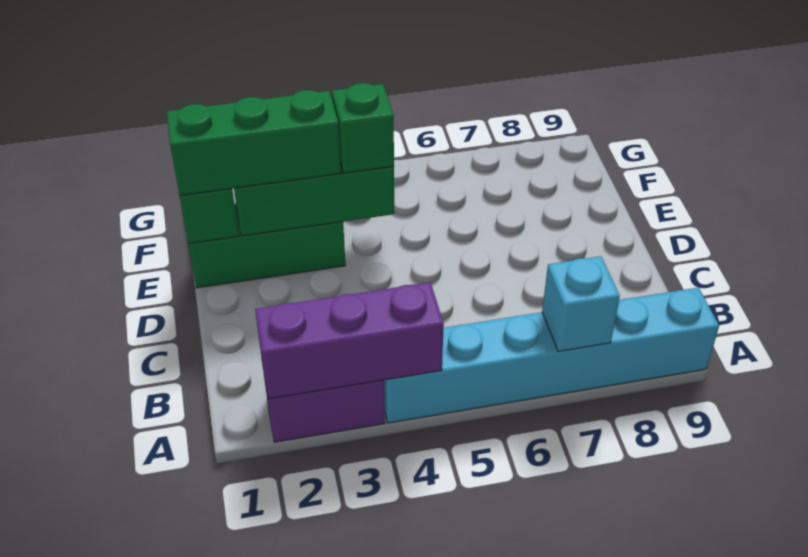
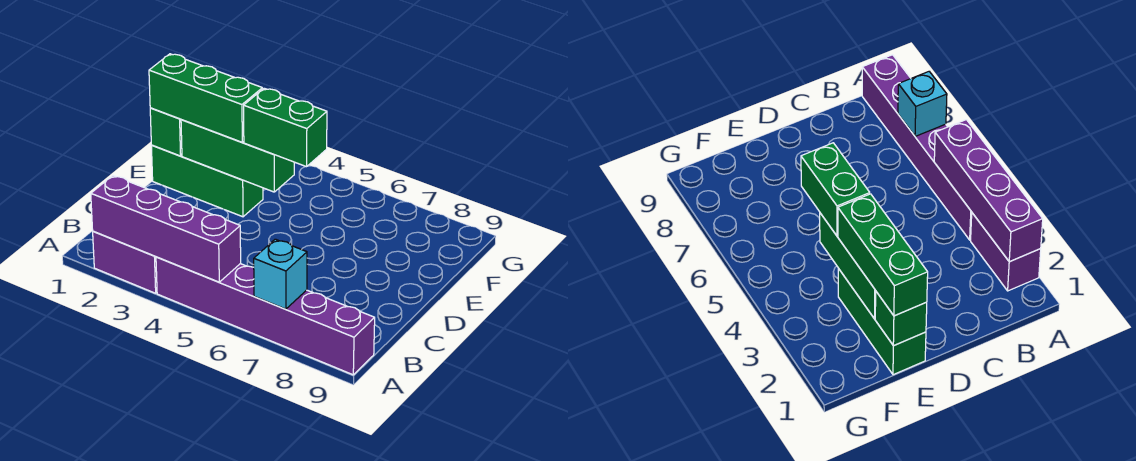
purple 1x3 brick [255,282,444,399] -> purple 1x4 brick [91,176,241,282]
cyan 1x6 brick [384,288,719,423] -> purple 1x6 brick [156,257,375,375]
green 1x1 brick [332,83,394,173] -> green 1x2 brick [244,88,327,167]

